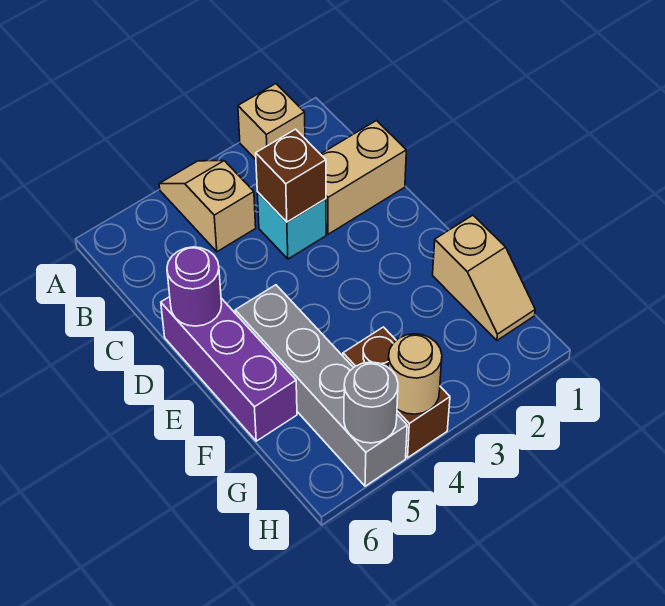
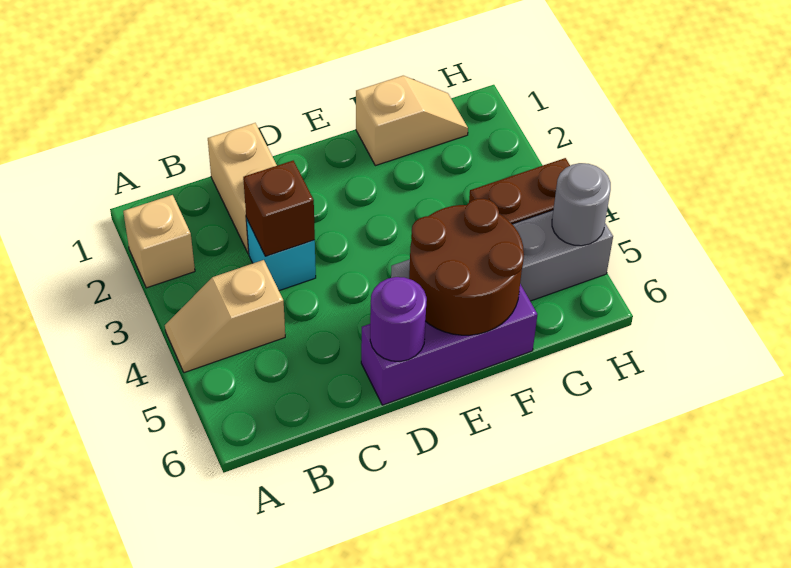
none -> brown 2x2 round brick [409,199,524,335]
tan 1x1 round brick [388,334,442,414] -> none

